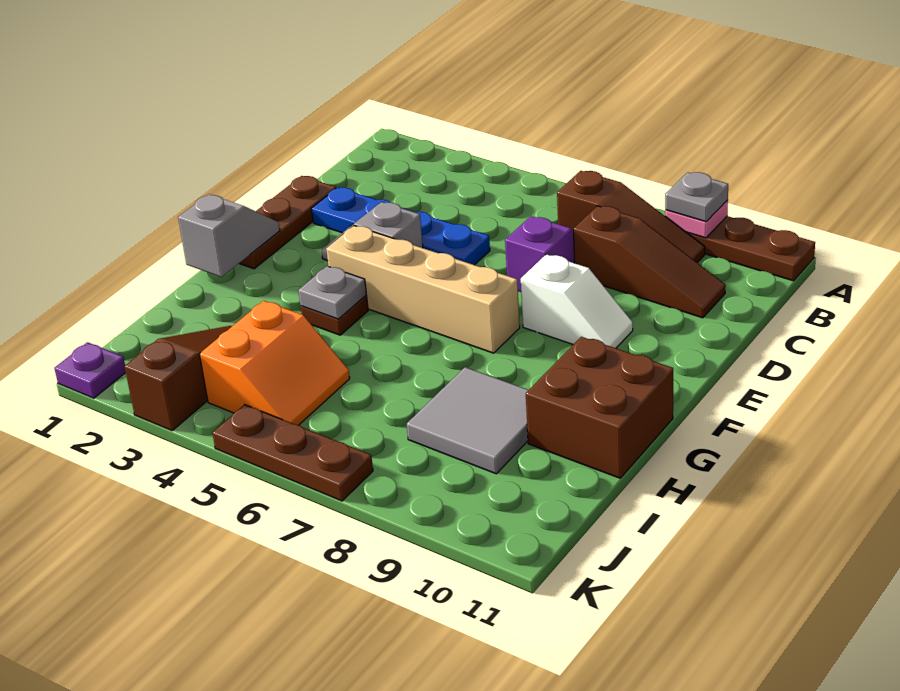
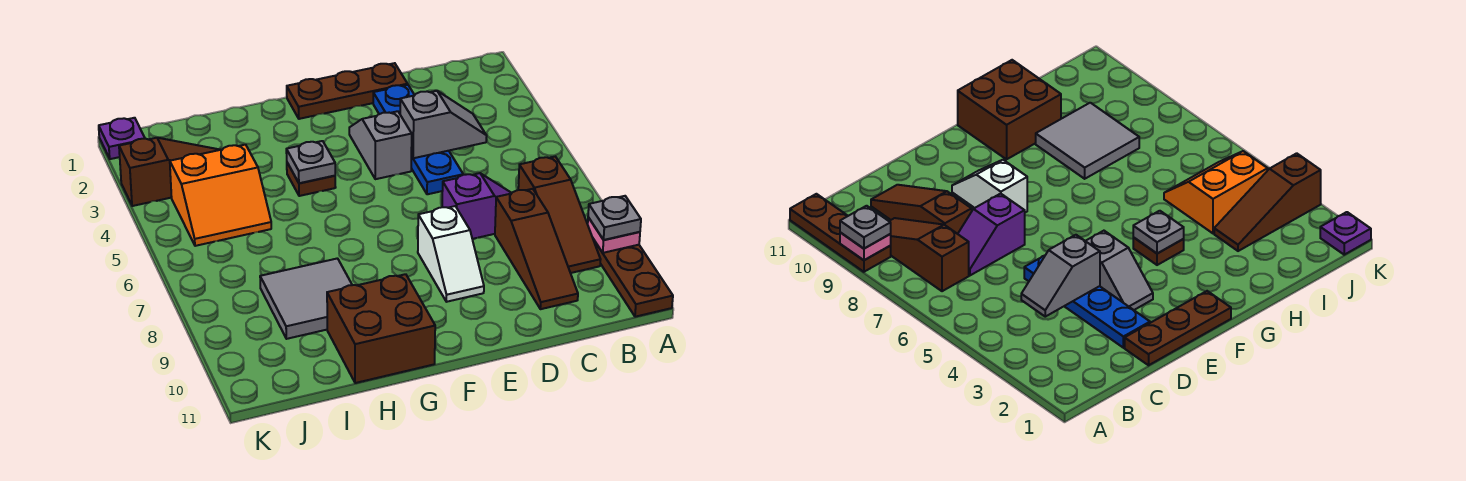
grey 1x2 slope [178,194,280,277] -> grey 1x2 slope moved to [400,91,487,158]
tan 1x4 brick [326,226,520,353] -> none
brown 1x3 plate [212,405,373,501] -> none

